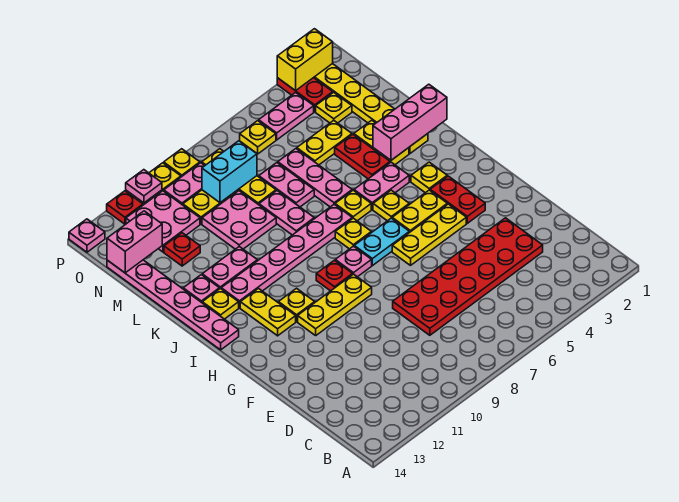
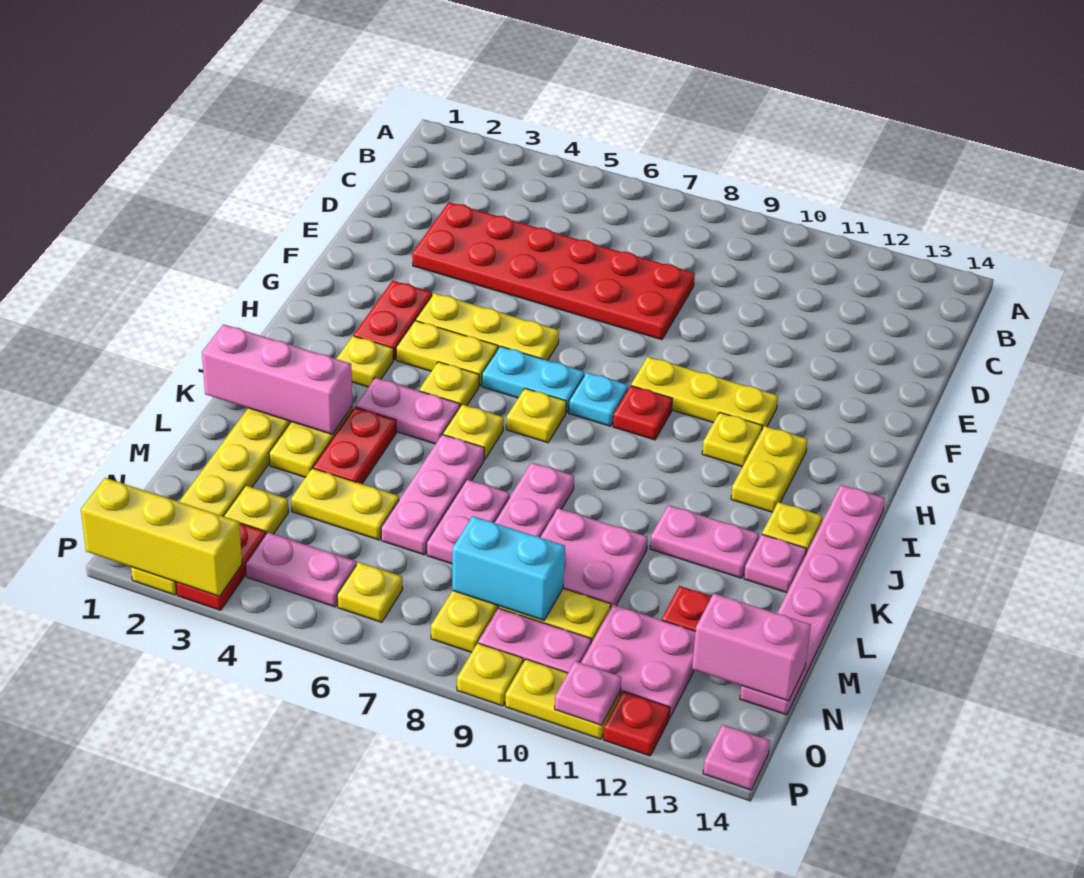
pink 1x1 plate [335,246,372,277] -> cyan 1x1 plate [569,372,628,426]
pink 1x6 plate [221,204,352,308] -> none
yellow 1x2 brick [277,29,333,91] -> yellow 1x3 brick [81,478,242,596]

